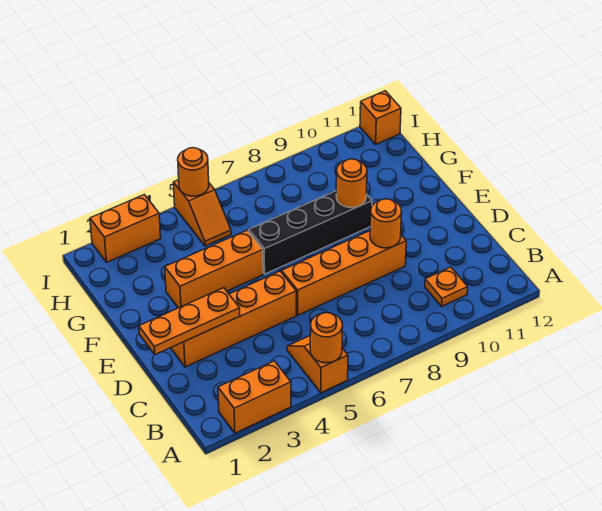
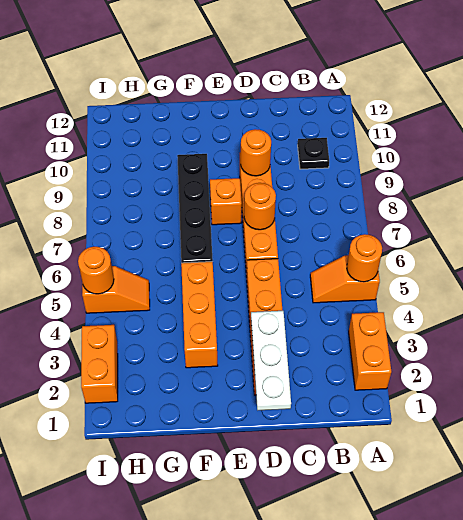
orange 1x1 plate [425,267,468,306] -> black 1x1 plate [298,138,329,169]
orange 1x3 plate [139,288,240,355] -> white 1x3 plate [251,311,291,410]
orange 1x1 round brick [336,159,367,208] -> orange 1x1 round brick moved to [244,183,276,230]
orange 1x1 brick [360,91,401,144] -> orange 1x1 brick moved to [210,178,242,225]

